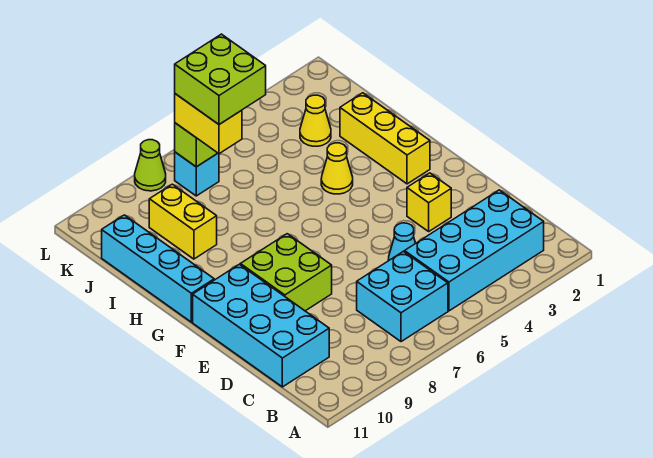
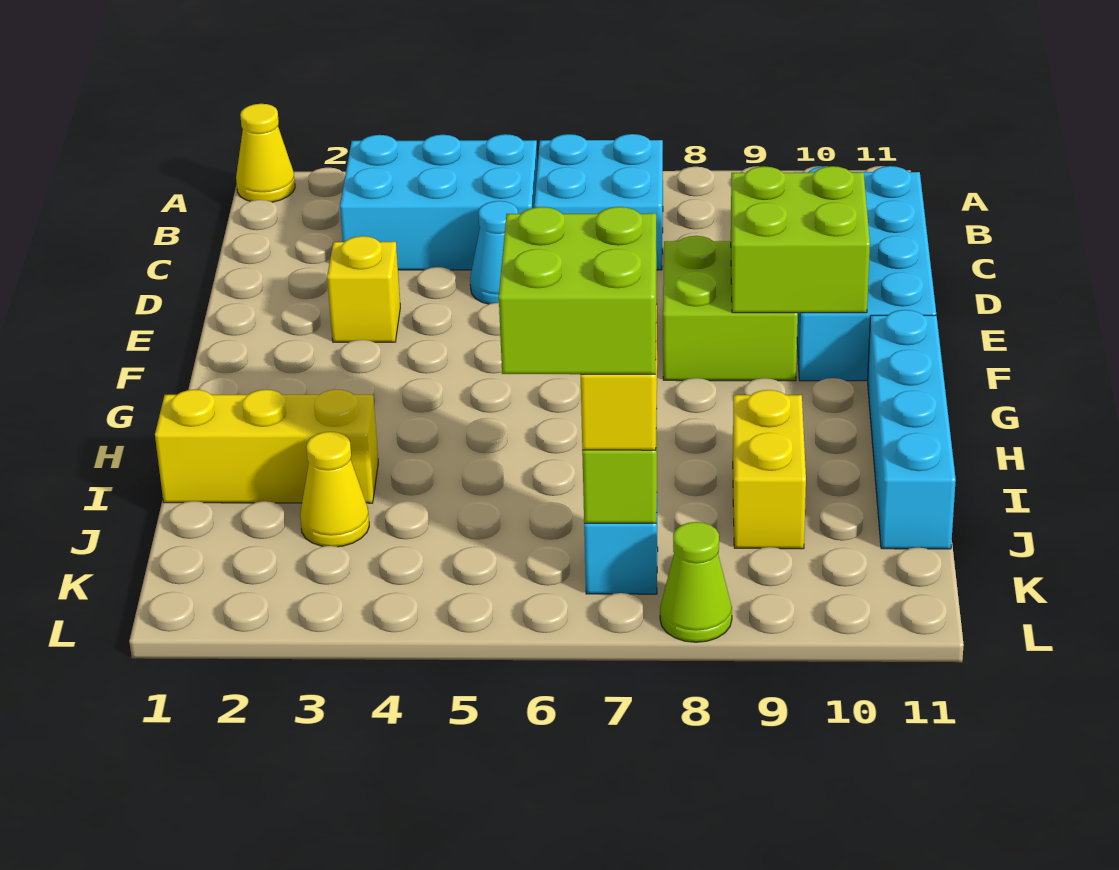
cyan 2x4 brick [405,190,544,311] -> cyan 2x3 brick [340,134,538,270]
none -> lime 2x2 brick [731,166,870,313]
yellow 1x3 brick [340,93,430,184] -> yellow 1x3 brick turned to [155,390,378,503]
yellow 1x1 cone [321,143,353,194] -> yellow 1x1 cone moved to [236,104,295,202]

